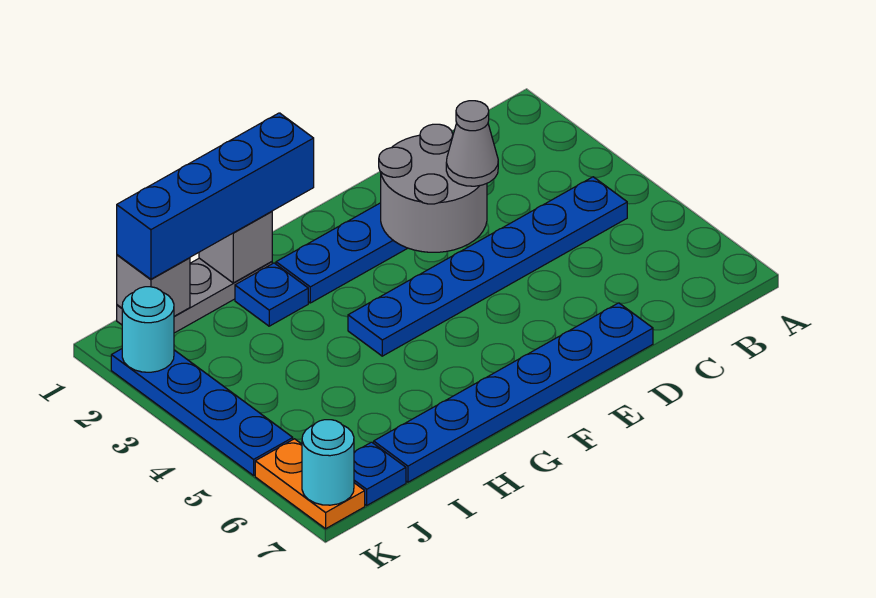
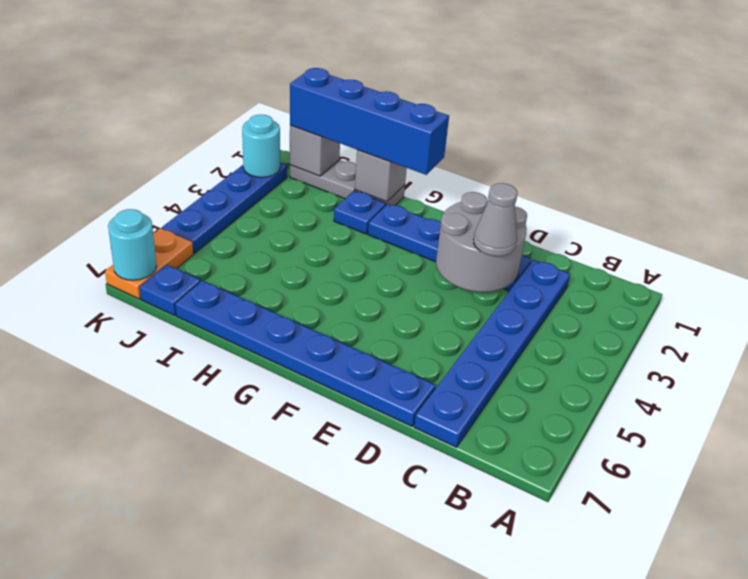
blue 1x6 plate [348,177,627,356] -> blue 1x6 plate turned to [414,260,570,447]

